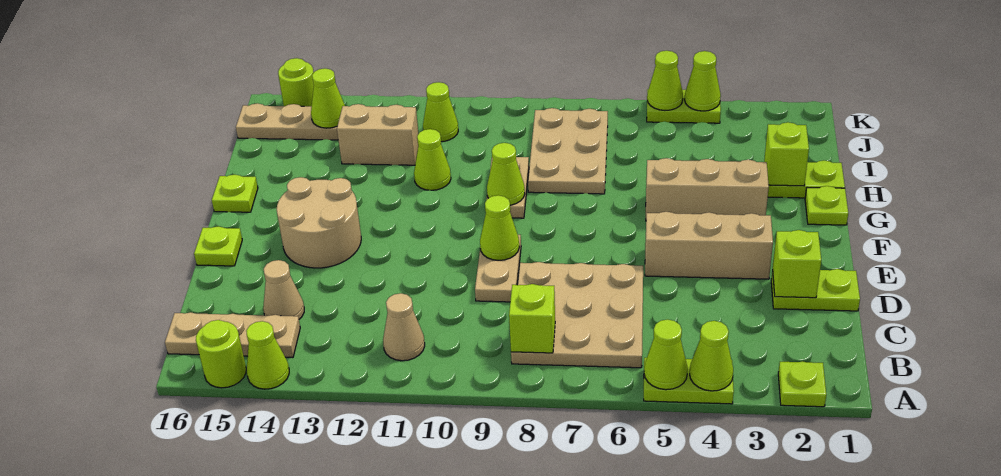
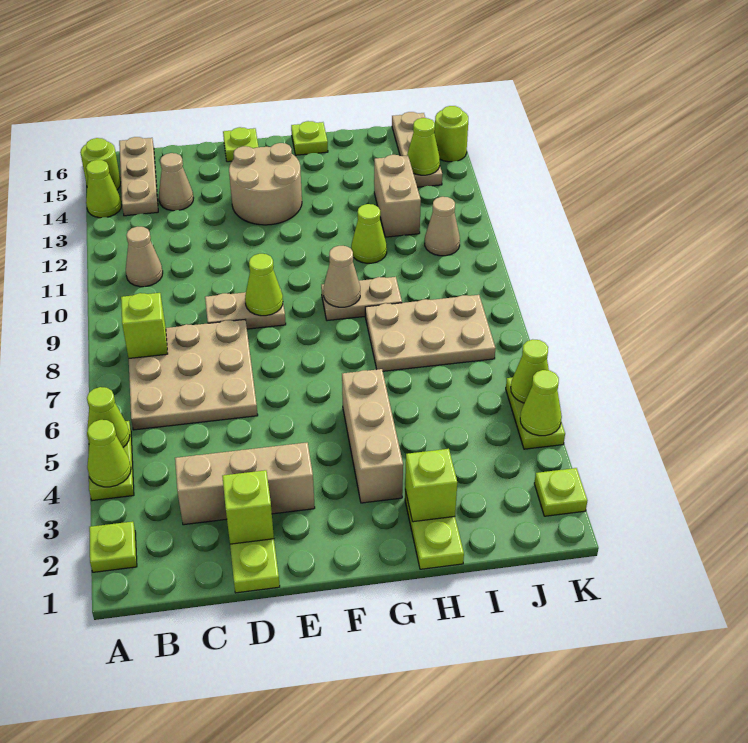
tan 1x3 brick [645,212,773,279] -> tan 1x3 brick turned to [175,443,315,525]
lime 1x1 plate [805,186,848,225] -> lime 1x1 plate moved to [534,468,588,516]
lime 1x1 cone [487,143,525,205] -> tan 1x1 cone [323,246,360,307]
lime 1x1 cone [423,82,458,142] -> tan 1x1 cone [425,197,460,256]

